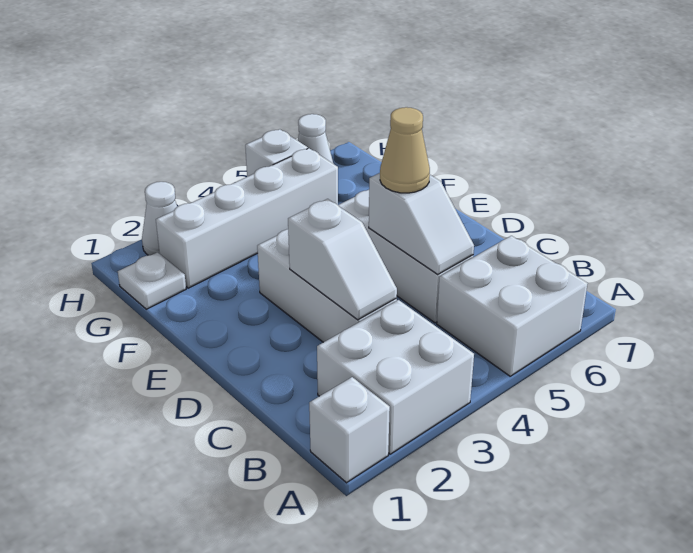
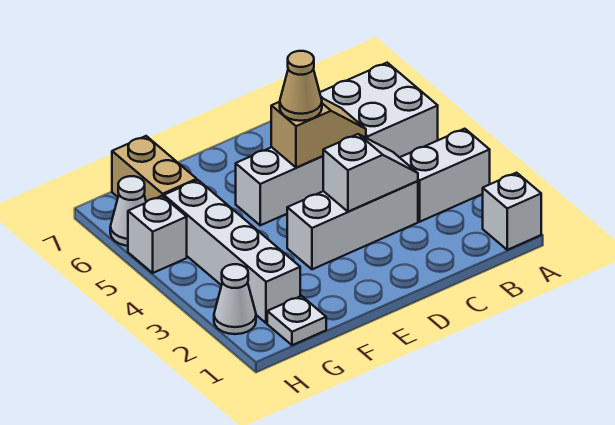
white 2x2 brick [317,300,474,454] -> white 1x2 brick [400,129,490,222]
white 1x2 slope [369,173,474,275] -> tan 1x2 slope [271,98,366,168]
none -> tan 1x2 brick [112,136,197,202]

